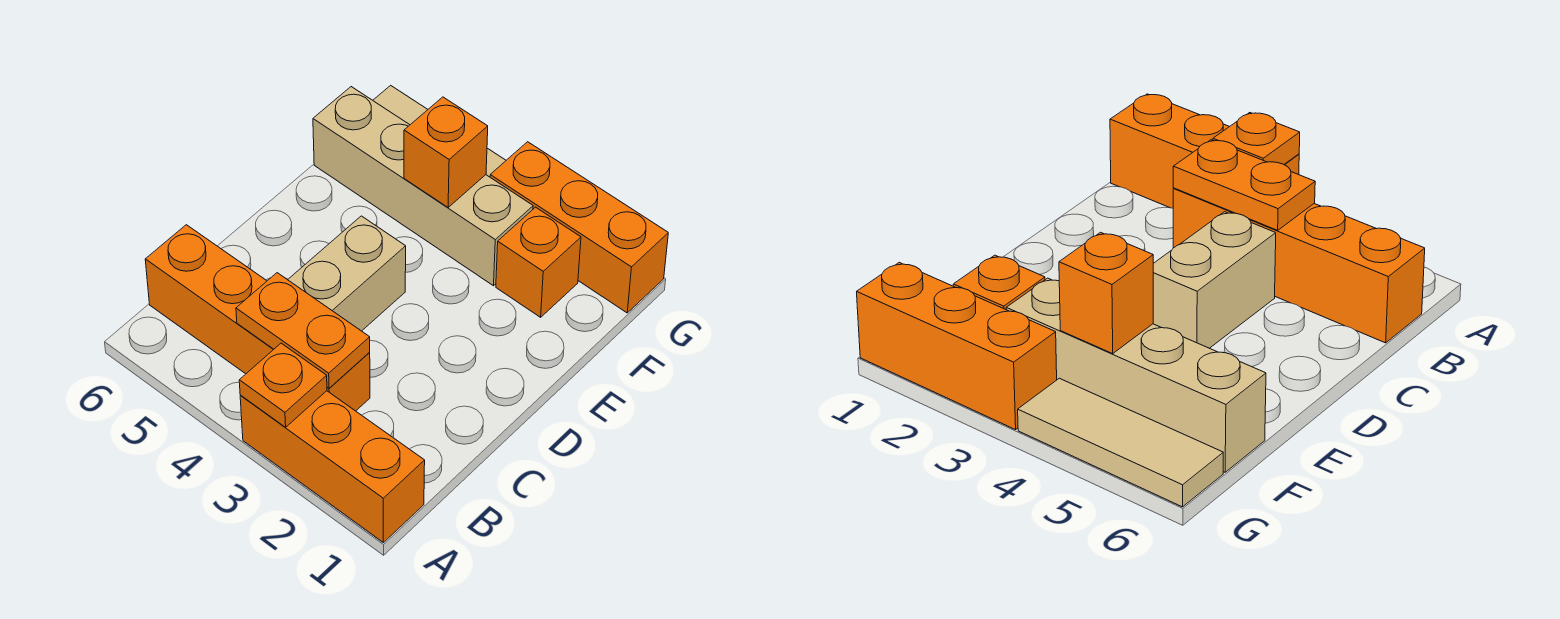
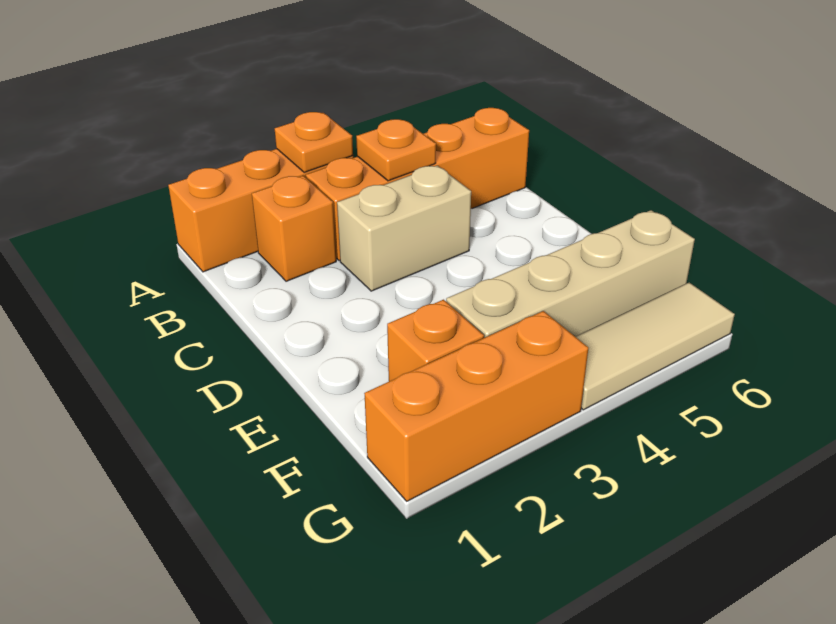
orange 1x2 plate [236,273,370,388] -> orange 1x1 plate [356,119,436,181]
tan 1x2 brick [288,216,406,331] -> tan 1x2 brick turned to [337,166,471,291]
orange 1x1 brick [404,97,488,207] -> orange 1x1 brick moved to [252,176,336,281]

